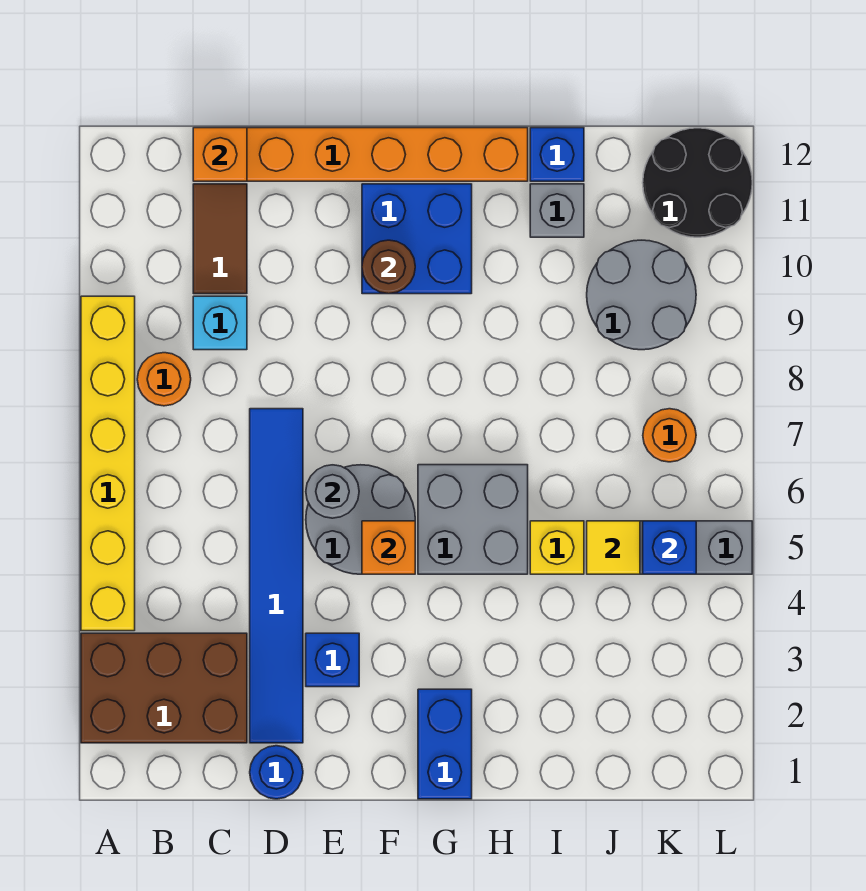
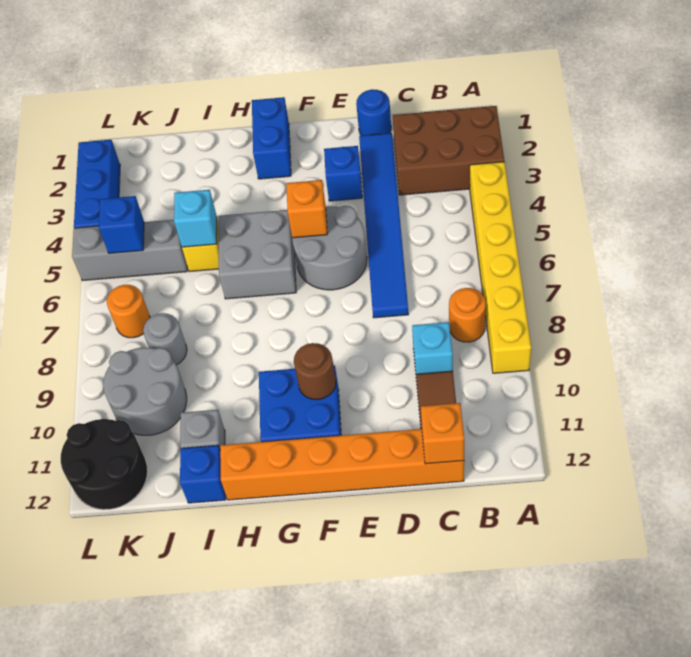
grey 1x1 round brick [306,465,359,518] -> grey 1x1 round brick moved to [143,313,187,365]
none -> cyan 1x1 brick [174,190,217,247]
yellow 1x1 tile [587,521,640,574] -> none
none -> blue 1x3 brick [74,140,120,228]

